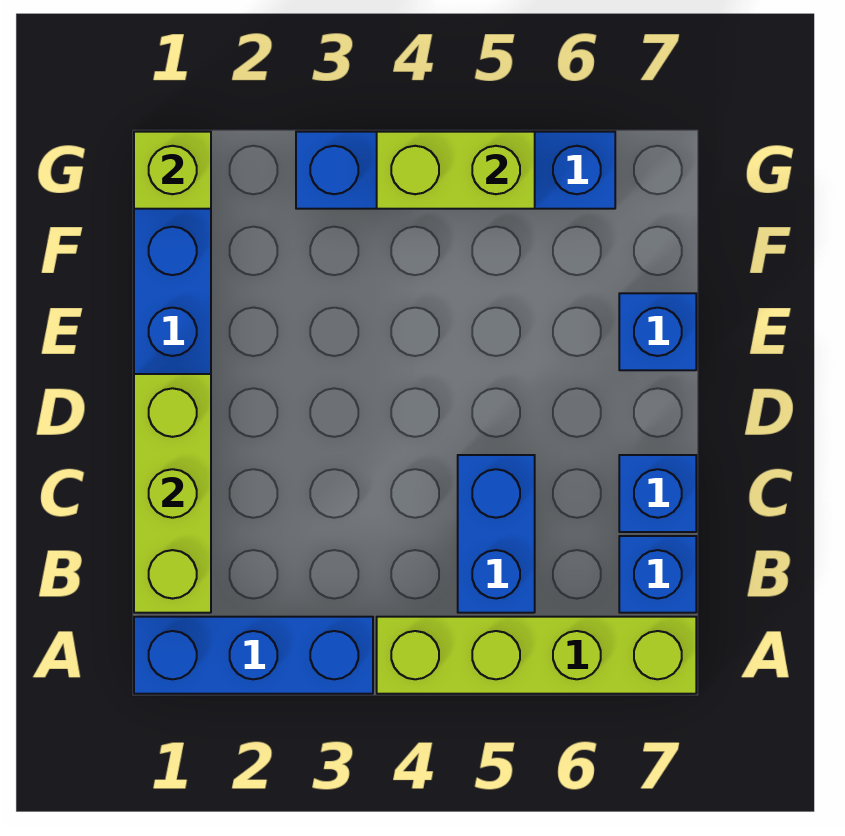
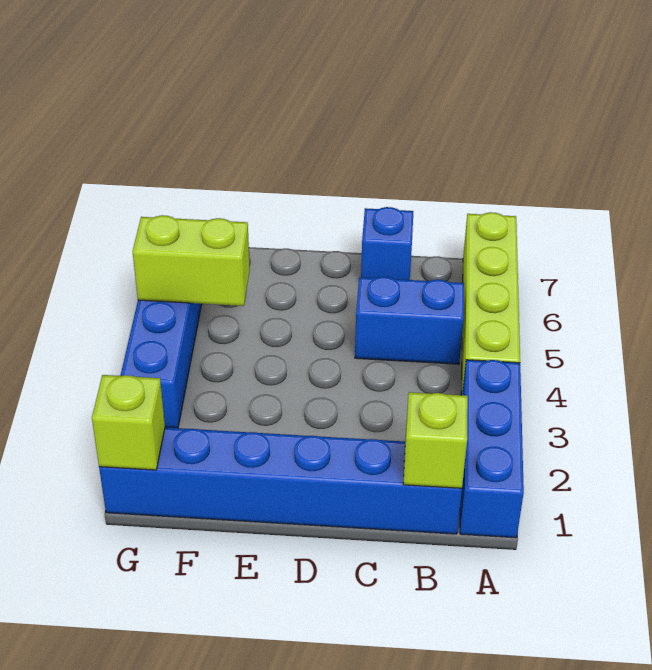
lime 1x3 brick [134,374,211,613] -> lime 1x1 brick [403,392,468,488]
blue 1x1 brick [619,536,696,613] -> none
blue 1x1 brick [619,293,696,370] -> none
lime 1x2 brick [377,132,535,209] -> lime 1x2 brick turned to [133,215,250,306]

